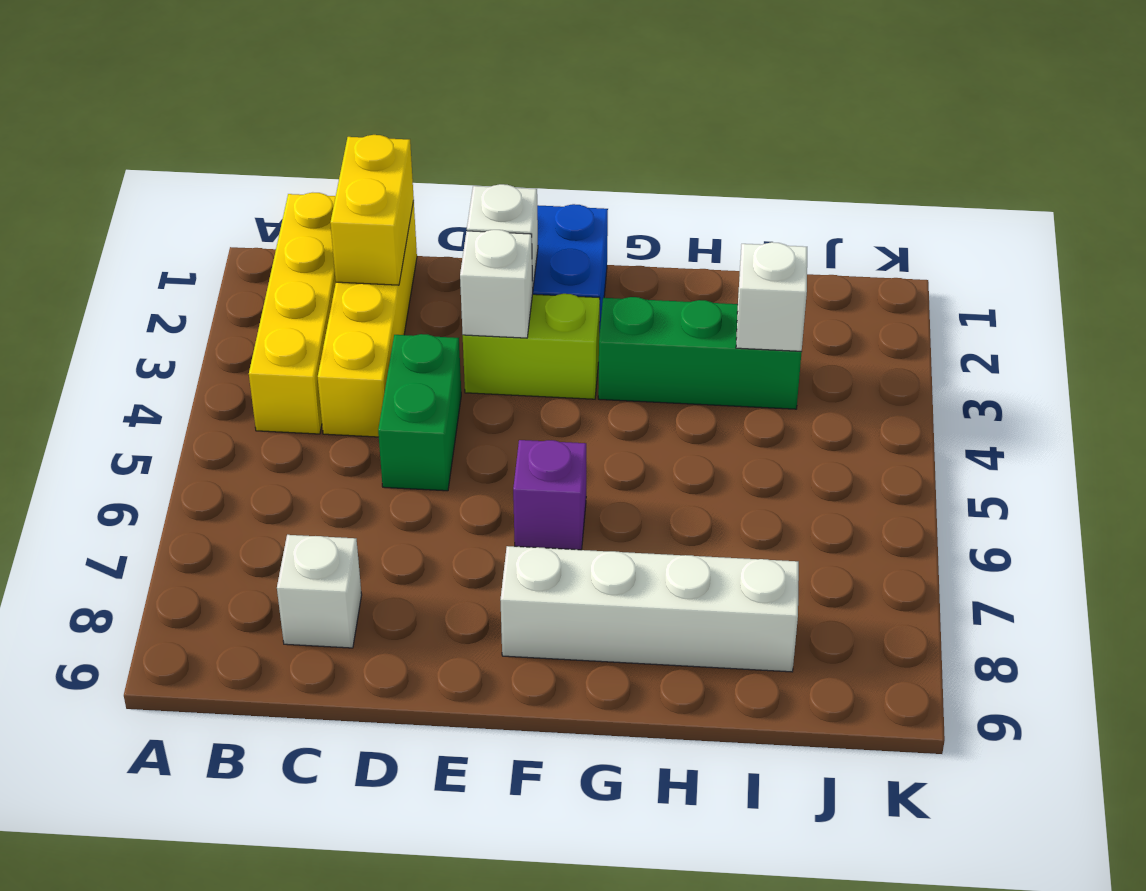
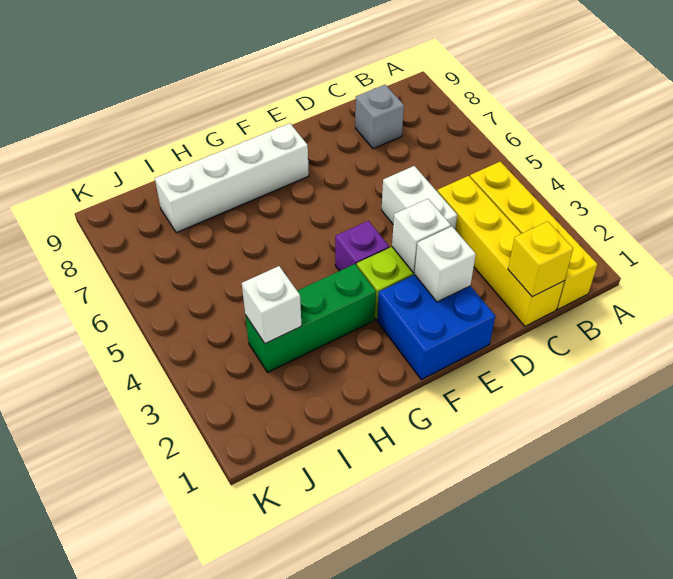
yellow 1x2 brick [330,135,414,285] -> yellow 1x1 brick [508,221,573,297]
white 1x1 brick [277,535,362,648] -> grey 1x1 brick [355,85,404,149]
green 1x2 brick [378,334,461,491] -> white 1x2 brick [382,166,457,229]
purple 1x1 brick [513,440,586,550] -> purple 1x1 brick moved to [335,221,389,271]

